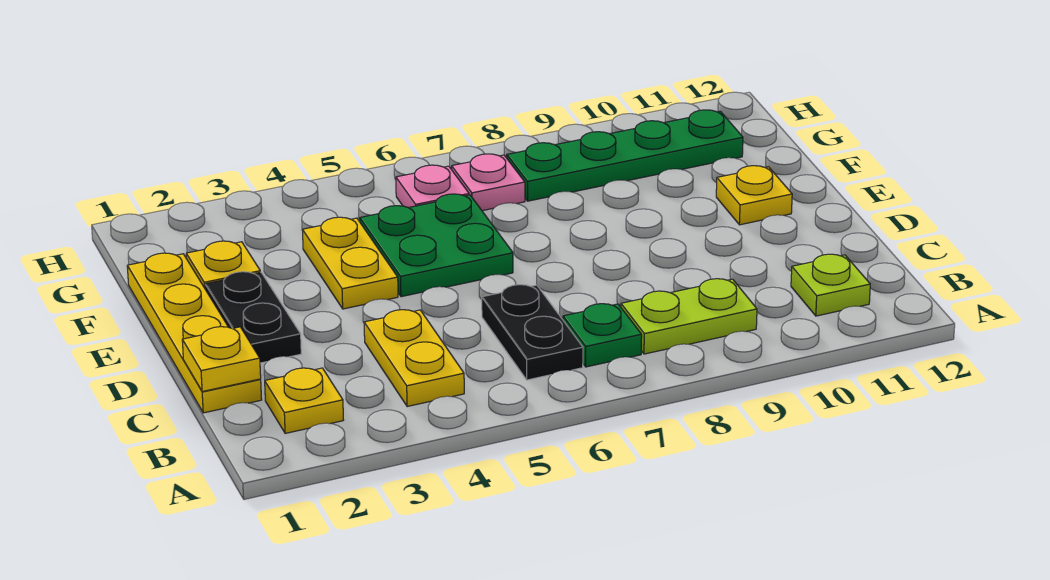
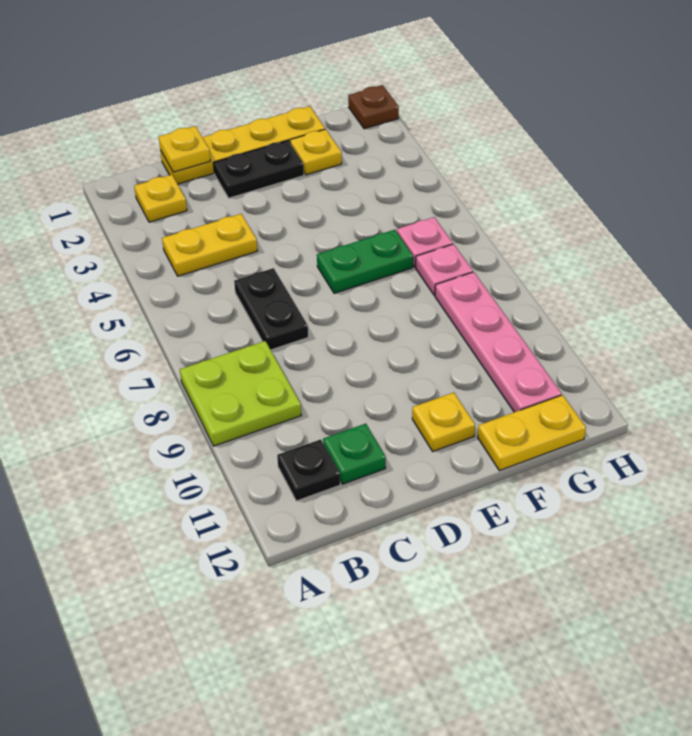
black 1x2 plate [482,285,583,380] -> black 1x2 plate turned to [234,268,308,350]
green 1x1 plate [563,304,642,367] -> green 1x1 plate moved to [323,424,386,484]
lime 1x2 plate [621,279,757,354] -> lime 2x2 plate [180,341,301,446]
lime 1x1 plate [791,254,870,316] -> black 1x1 plate [277,439,340,501]
yellow 1x2 plate [302,217,398,309] -> yellow 1x2 plate moved to [478,395,586,471]
green 2x2 plate [360,194,513,297] -> green 1x2 plate [317,230,413,293]
green 1x4 plate [507,110,743,201] -> pink 1x4 plate [435,272,562,412]
none -> brown 1x1 plate [348,85,399,129]

